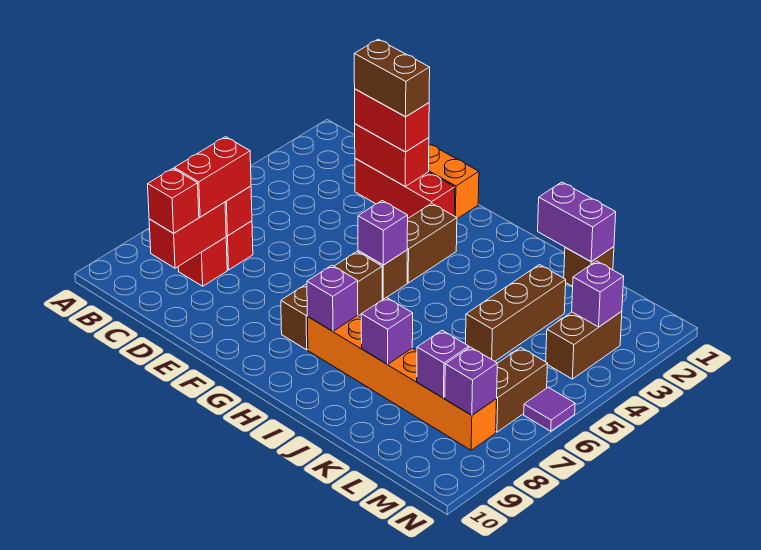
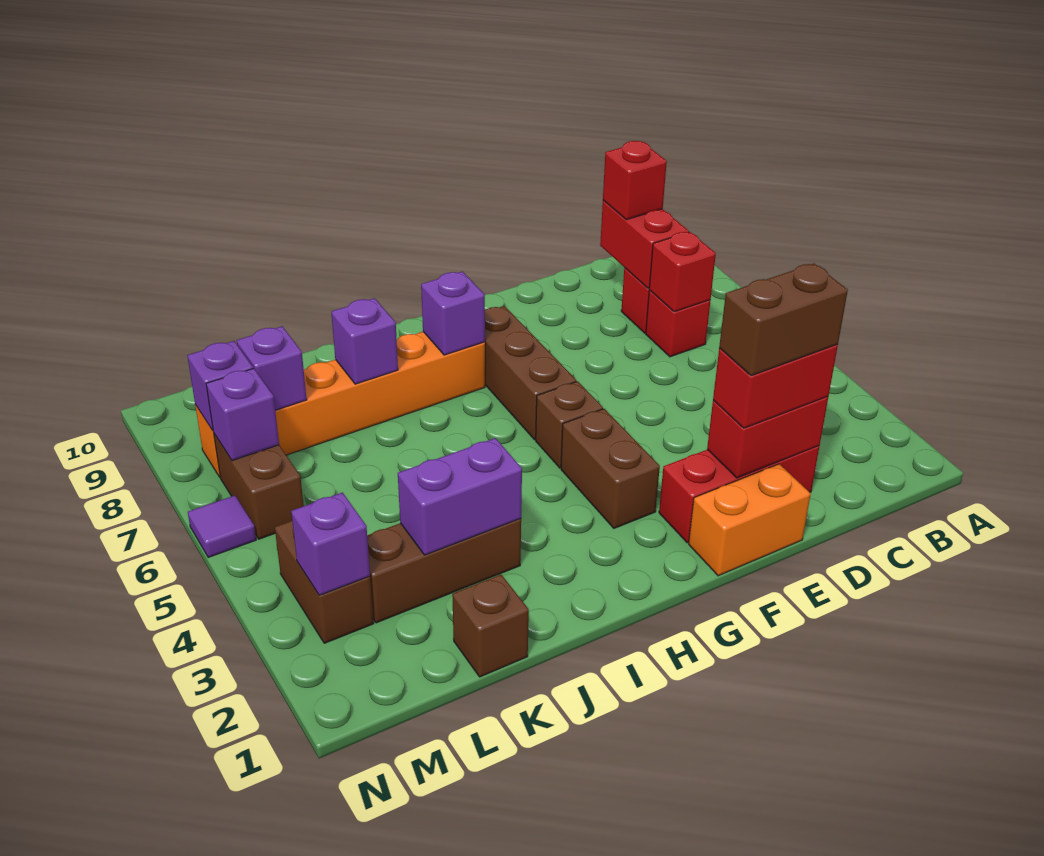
red 1x2 brick [174,137,251,217] -> none
purple 1x1 brick [358,201,408,265] -> purple 1x1 brick moved to [206,368,279,461]
purple 1x2 brick [538,182,616,262] -> purple 1x2 brick moved to [398,438,522,555]
brown 1x3 brick [466,265,566,361] -> brown 1x3 brick turned to [367,519,521,623]

